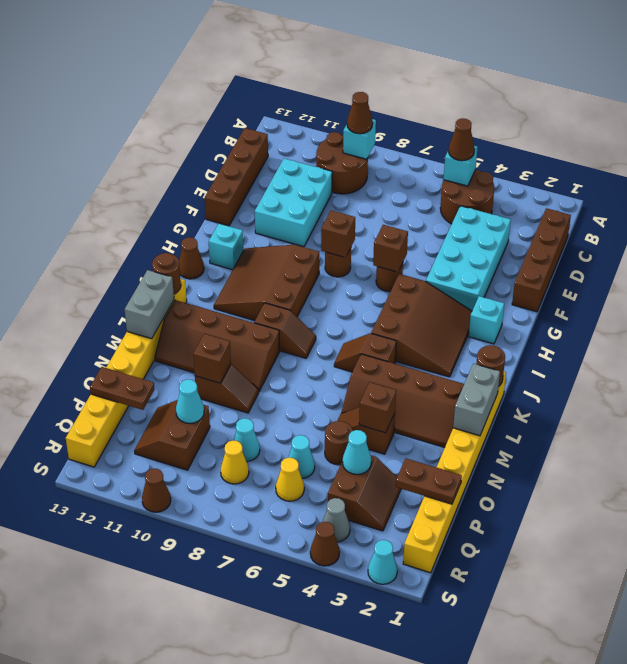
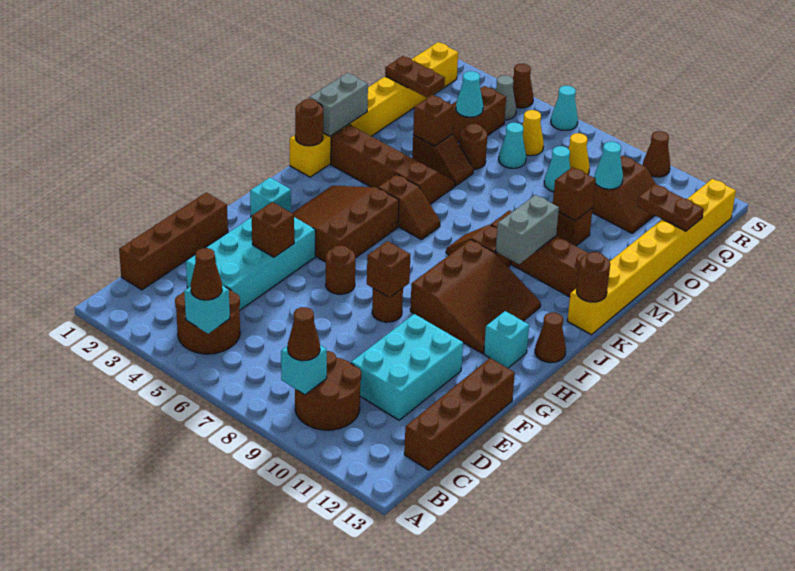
brown 1x1 brick [373,225,408,272] -> brown 1x1 brick moved to [252,202,294,257]
grey 1x2 brick [125,270,174,339] -> grey 1x2 brick moved to [496,195,559,264]
cyan 1x1 cone [368,540,397,584] -> cyan 1x1 cone moved to [551,86,578,130]

